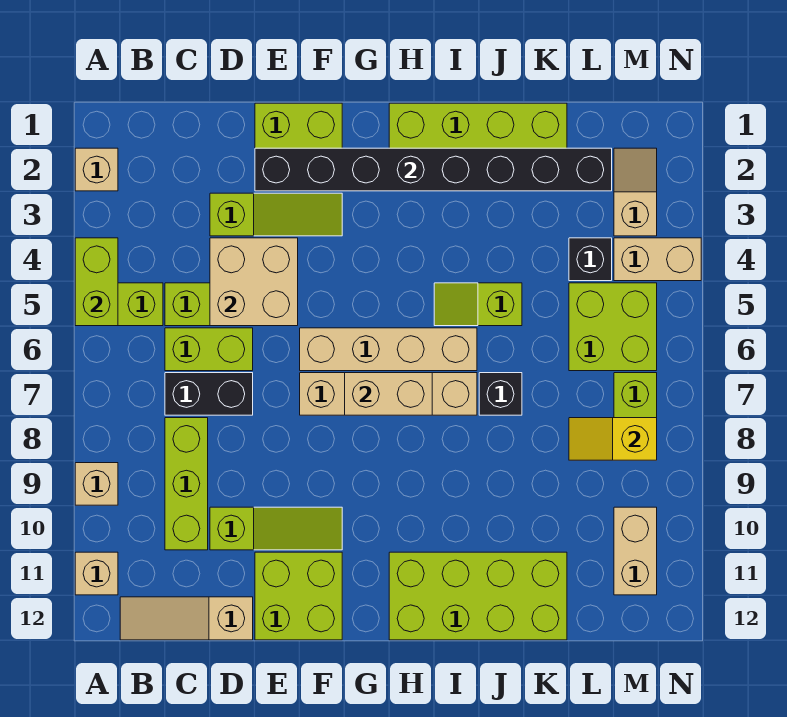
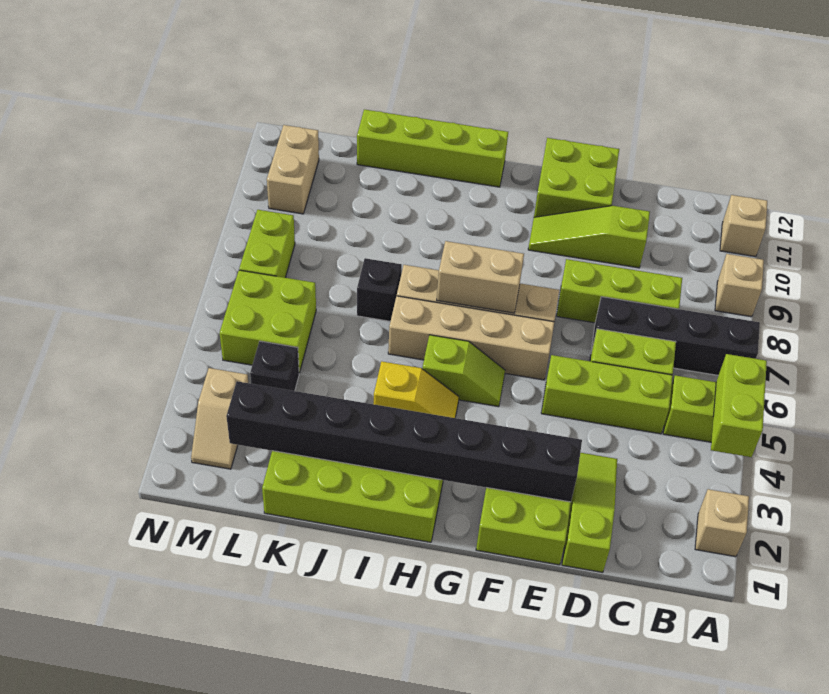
tan 1x3 slope [120,597,253,640] -> none
black 1x2 brick [165,373,253,415] -> black 1x4 brick [591,297,760,375]
lime 1x3 brick [165,418,208,550] -> lime 1x3 brick turned to [557,259,682,323]
lime 1x3 slope [210,193,342,236] -> lime 1x3 slope turned to [562,453,617,572]
tan 2x2 brick [210,238,298,326] -> none
lime 2x4 brick [389,552,567,640] -> lime 1x4 brick [357,109,508,187]
lime 1x2 slope [434,283,522,326] -> lime 1x2 slope moved to [422,335,505,407]
yellow 1x2 slope [569,418,657,460] -> yellow 1x2 slope moved to [373,361,459,418]
tan 1x2 brick [614,238,701,281] -> none

